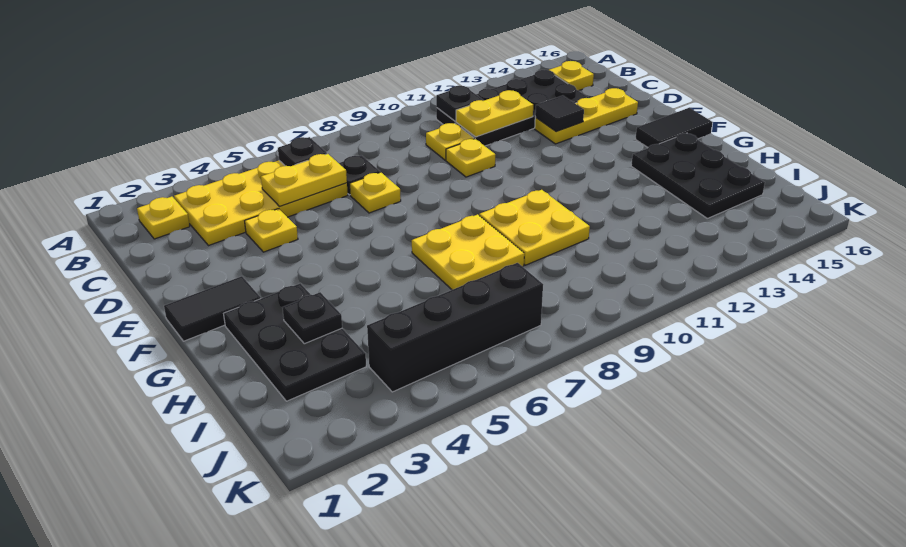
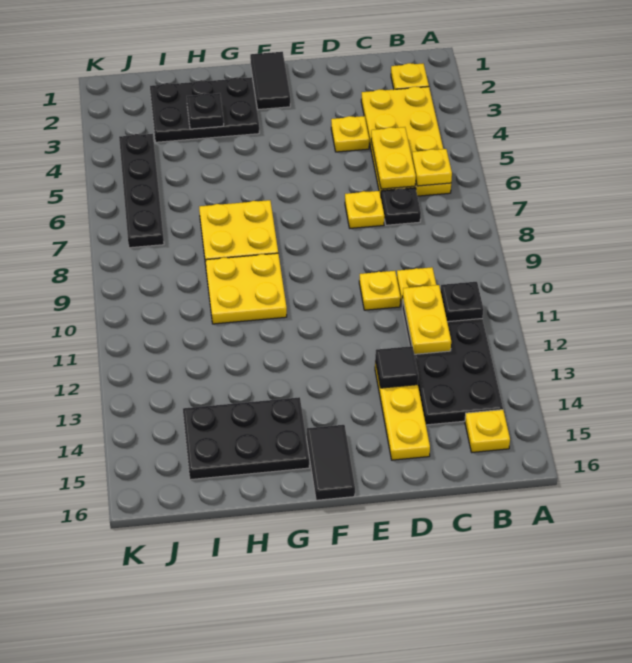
black 1x1 plate [278,137,327,166] -> yellow 1x1 plate [412,149,452,186]
black 1x4 brick [367,263,543,392] -> black 1x4 plate [119,134,164,248]

